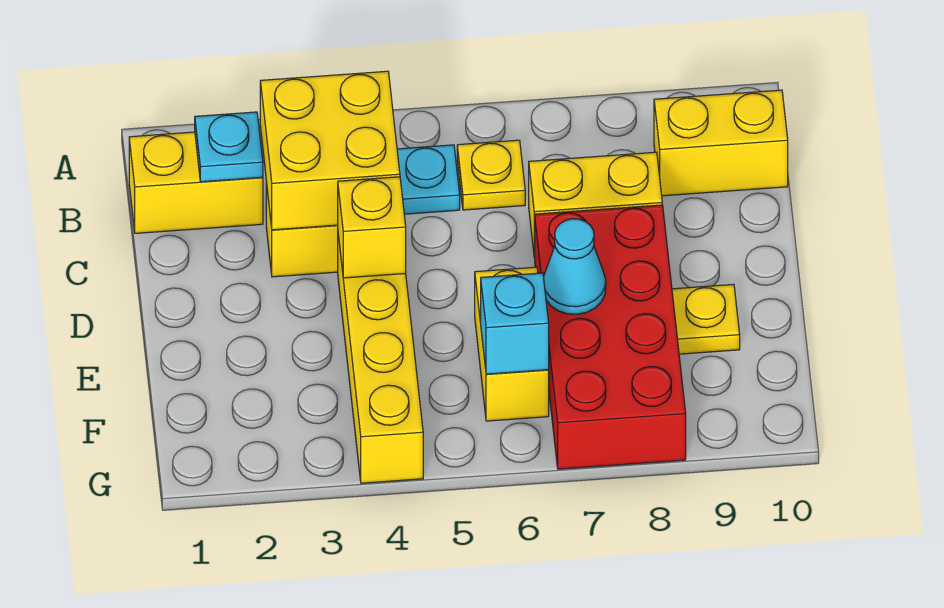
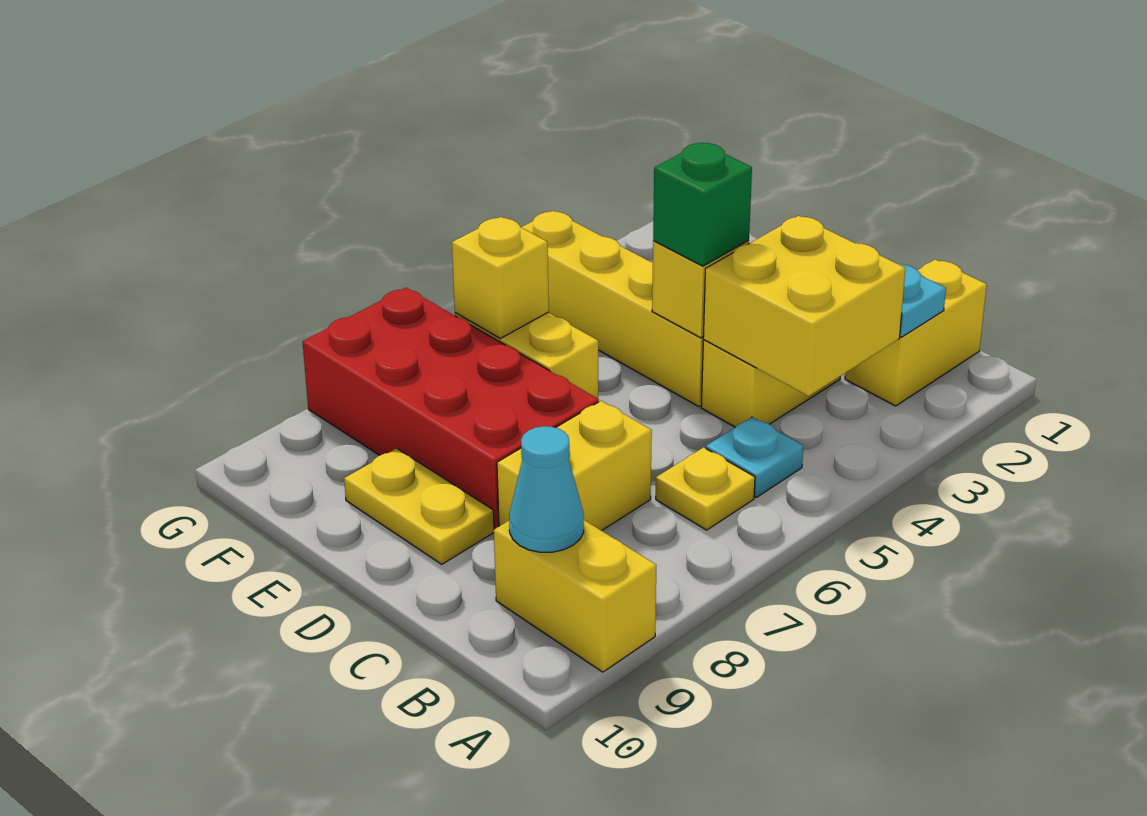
yellow 1x2 brick [654,90,788,196] -> yellow 1x2 brick turned to [494,520,656,672]
none -> green 1x1 brick [653,143,752,266]
cyan 1x1 cone [544,219,606,314] -> cyan 1x1 cone moved to [509,426,584,552]
yellow 1x1 plate [672,284,740,354] -> yellow 1x2 plate [344,448,494,564]
cyan 1x1 brick [481,273,549,374] -> yellow 1x1 brick [452,217,549,338]

